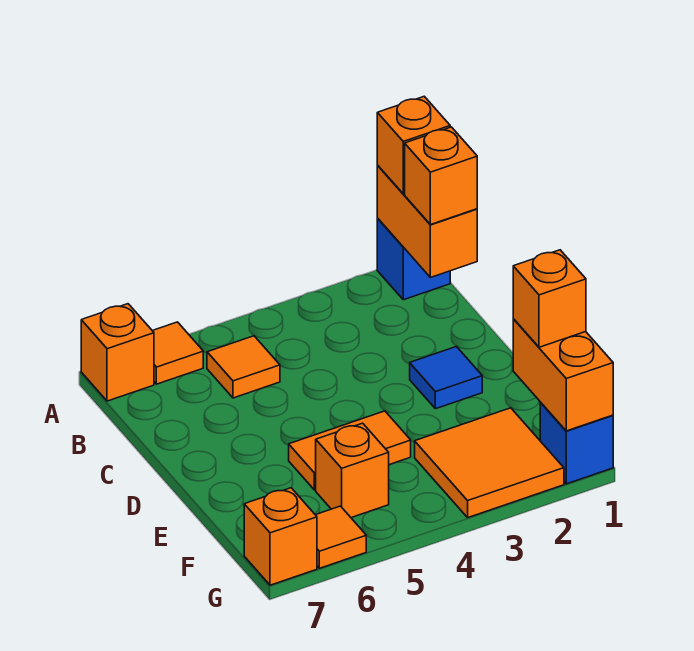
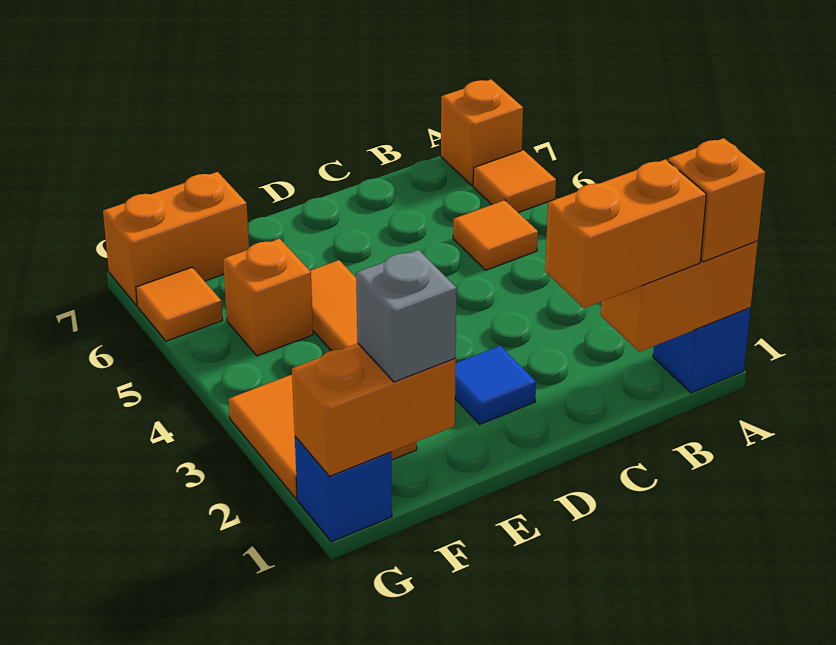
orange 1x1 brick [405,127,477,225] -> orange 1x2 brick [545,159,706,308]
orange 1x1 brick [513,250,586,347] -> grey 1x1 brick [356,250,456,382]
orange 1x1 brick [244,488,317,585] -> orange 1x2 brick [103,172,249,305]

